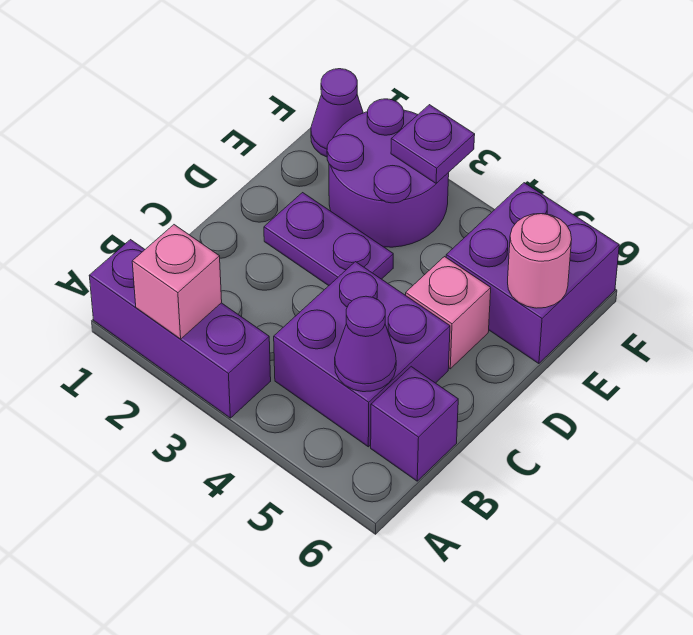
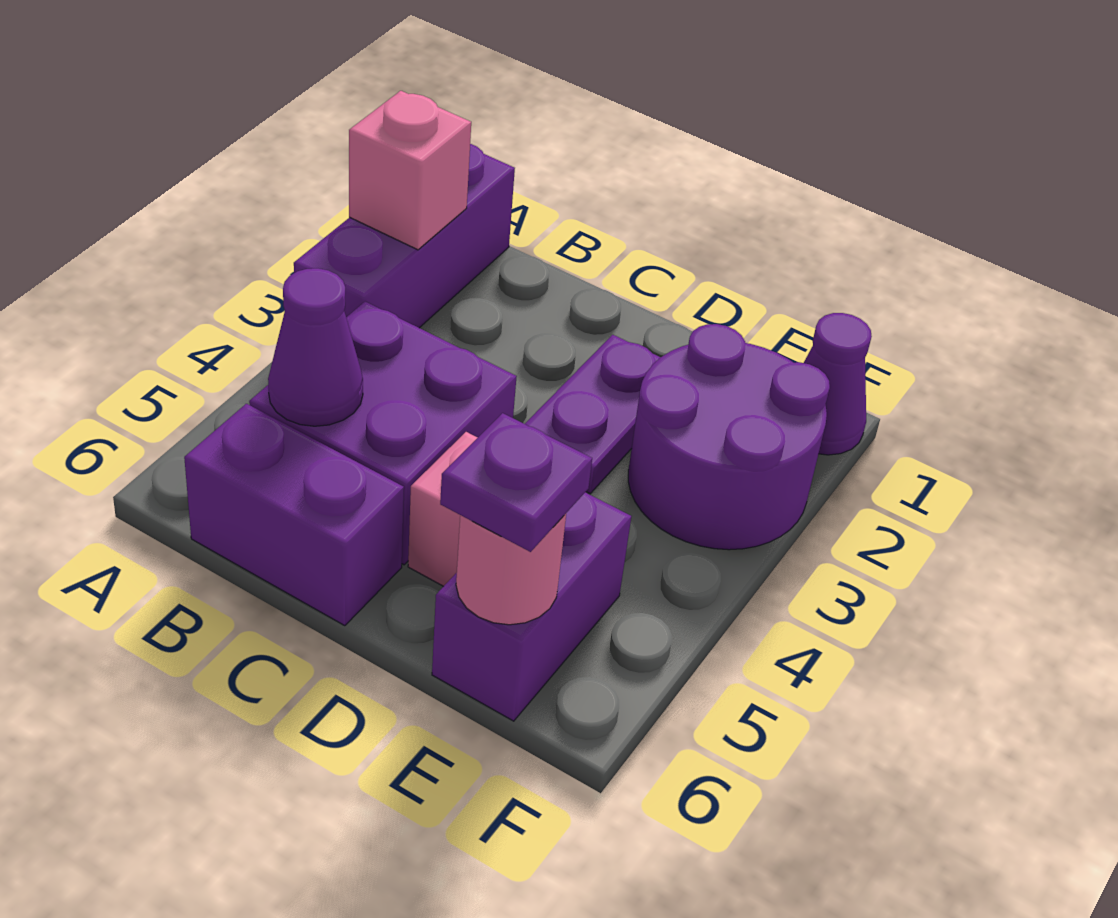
purple 1x1 brick [371,367,458,481] -> purple 1x2 brick [184,404,404,626]
purple 2x2 brick [446,183,619,364] -> purple 1x2 brick [432,492,631,721]
purple 1x1 plate [391,105,475,183] -> purple 1x1 plate moved to [440,413,592,552]

